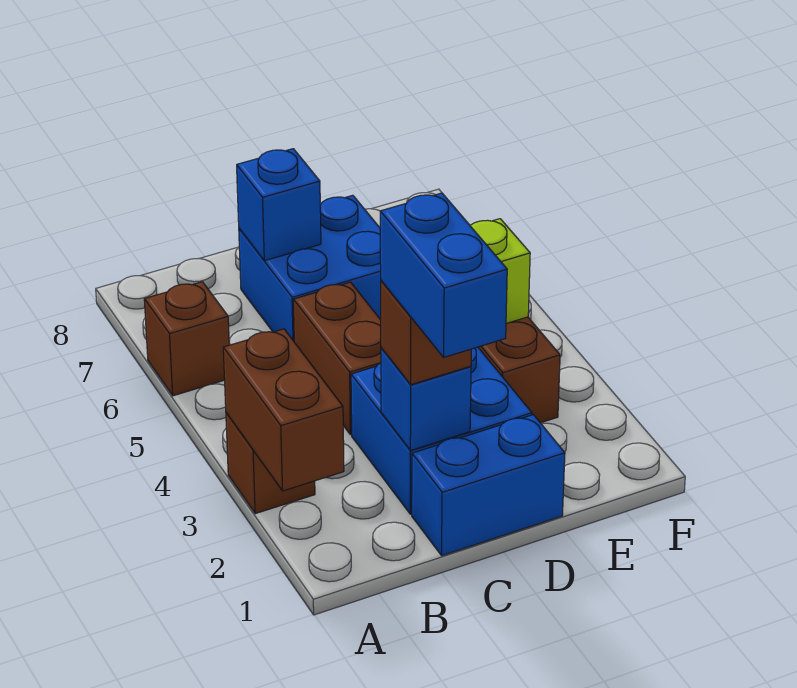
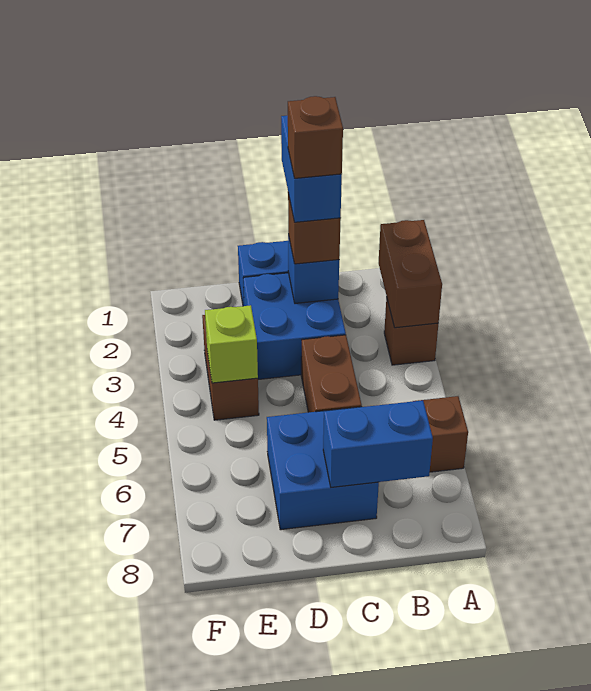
none -> brown 1x1 brick [288,96,343,178]
blue 1x1 brick [237,149,321,261] -> blue 1x2 brick [323,400,433,487]

